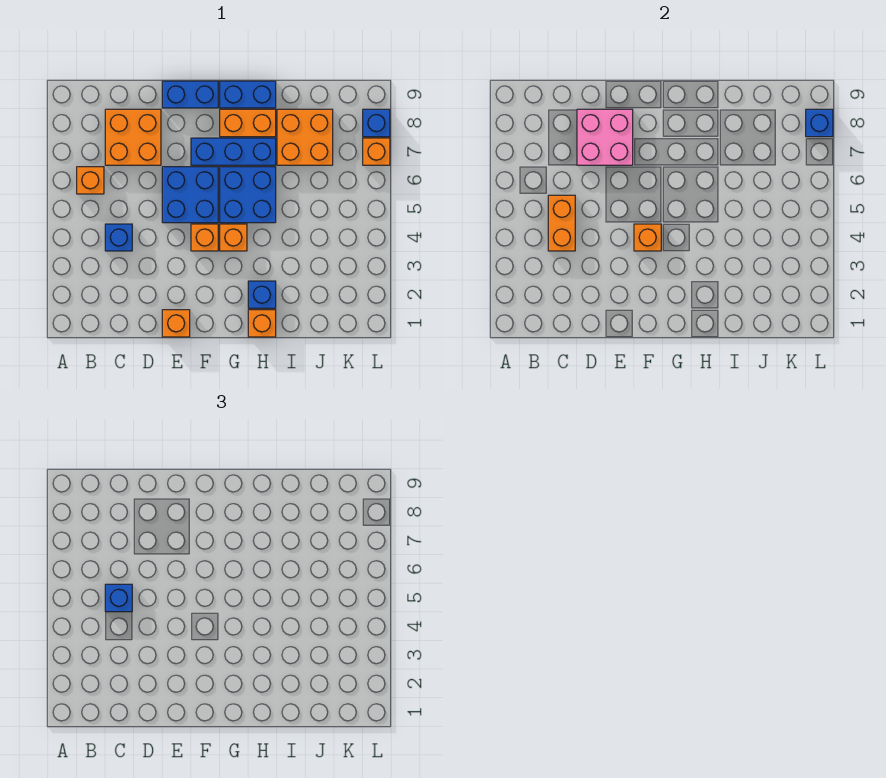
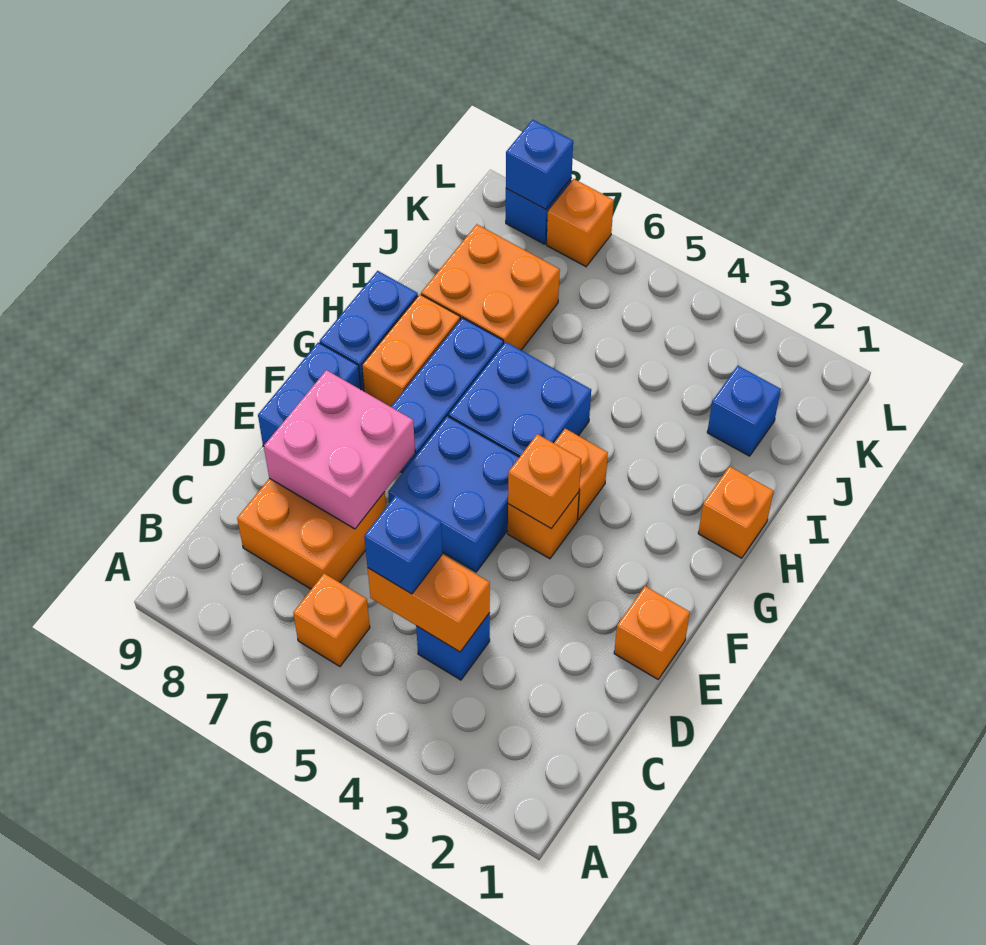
blue 1x1 brick [248,281,276,308] -> blue 1x1 brick moved to [707,366,781,456]

